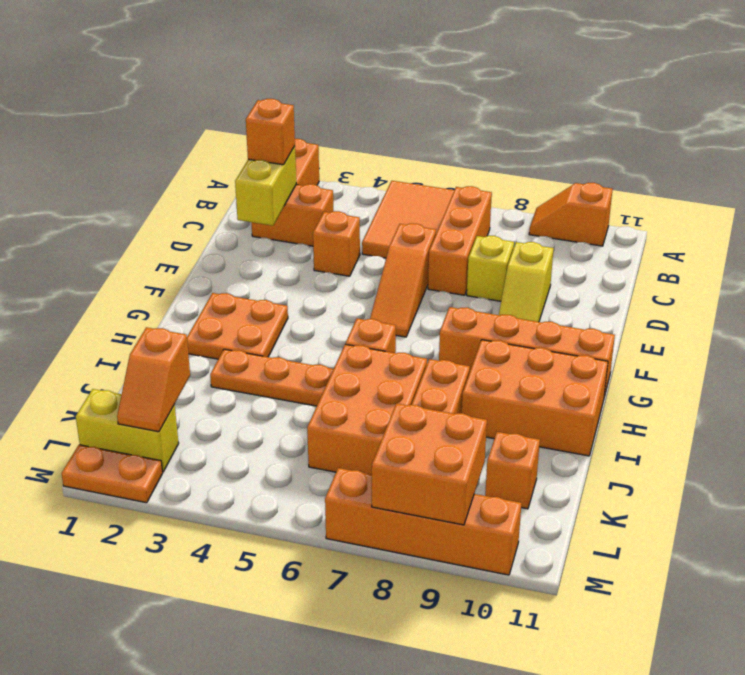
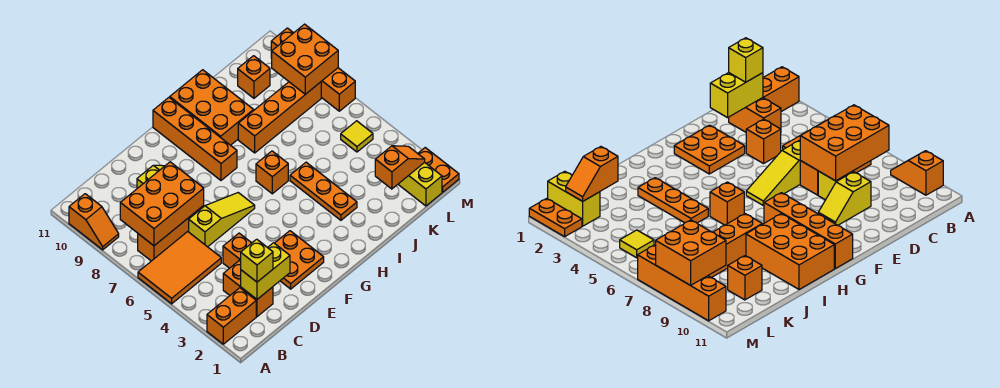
orange 1x1 brick [246,99,295,165] -> yellow 1x1 brick [241,239,273,282]
orange 1x3 slope [370,223,436,337] -> yellow 1x3 slope [189,193,255,247]
orange 2x2 plate [187,293,288,359] -> orange 2x2 plate moved to [275,231,324,289]
orange 2x3 brick [307,344,427,474] -> orange 2x3 brick moved to [120,162,204,246]
none -> yellow 1x1 tile [341,121,373,152]

